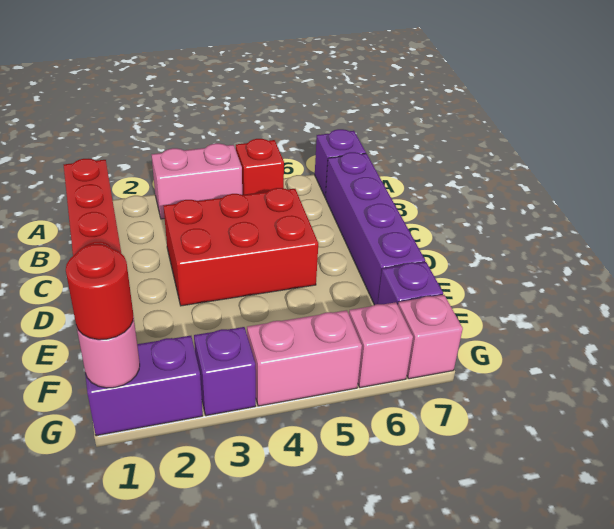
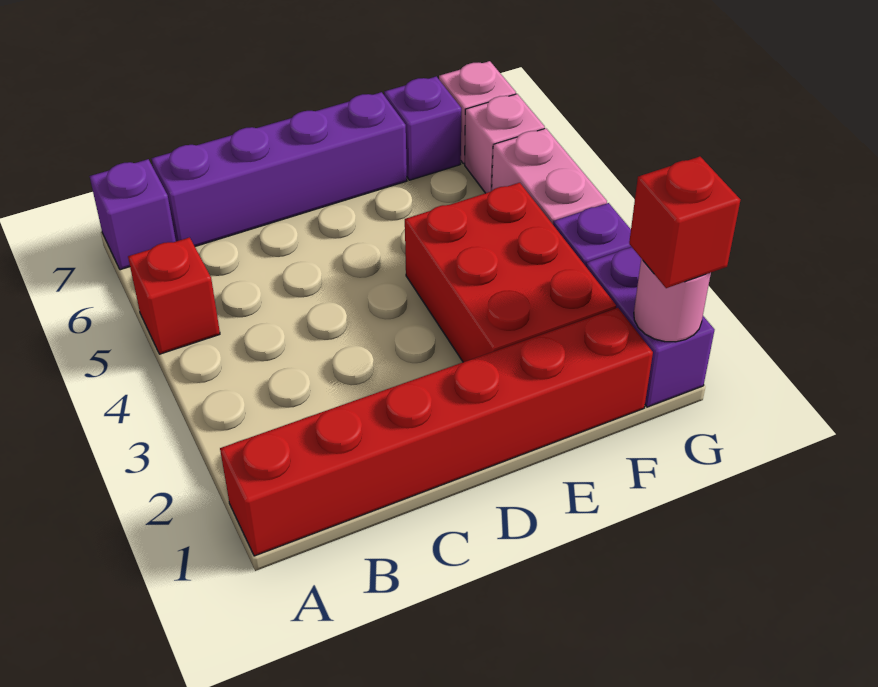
pink 1x2 brick [151,143,242,219] -> none
red 2x3 brick [164,188,318,306] -> red 2x3 brick moved to [405,183,616,362]
red 1x1 round brick [66,244,133,340] -> red 1x1 brick [629,157,740,288]

